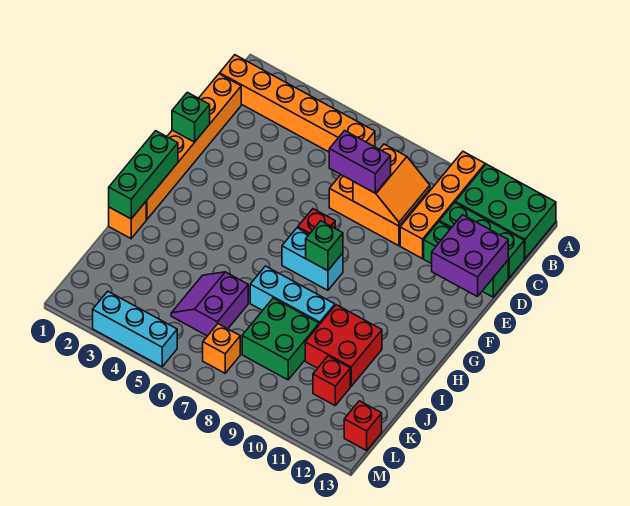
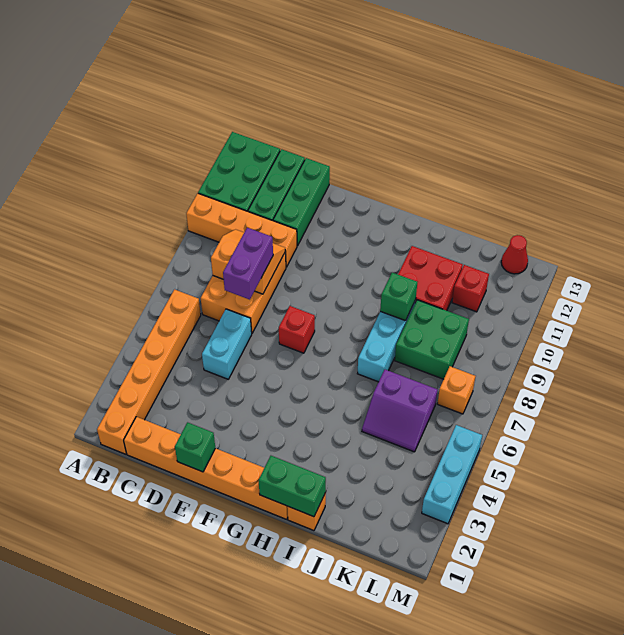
purple 2x2 brick [432,215,508,297] -> none
green 1x3 brick [109,131,178,219] -> green 1x2 brick [259,456,326,517]
cyan 1x2 brick [282,228,343,290] -> cyan 1x2 brick moved to [202,309,252,379]
green 1x1 brick [306,221,343,271] -> green 1x1 brick moved to [380,273,417,321]
red 1x1 brick [344,401,382,451] -> red 1x1 cone [501,235,528,274]

